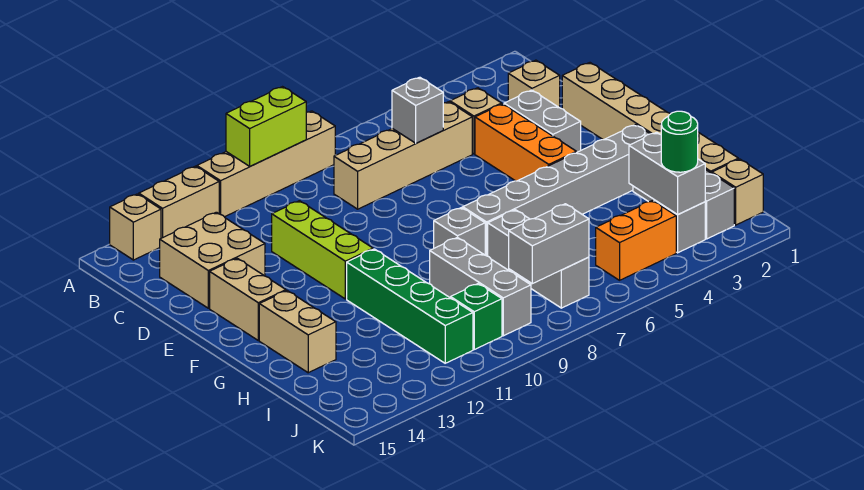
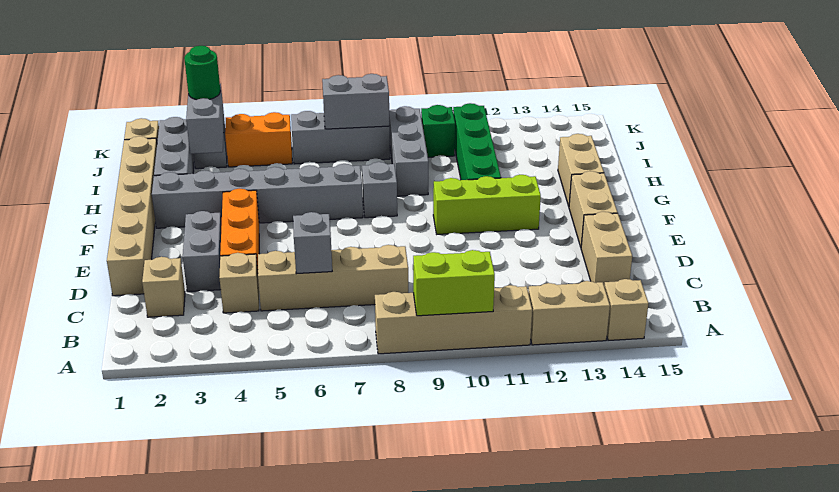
tan 2x2 brick [160,212,265,308] -> tan 1x2 brick [581,212,632,284]
lime 1x3 brick [272,201,373,299] -> lime 1x3 brick turned to [433,175,541,234]
grey 1x3 brick [488,210,589,308] -> grey 1x3 brick turned to [291,111,390,164]

